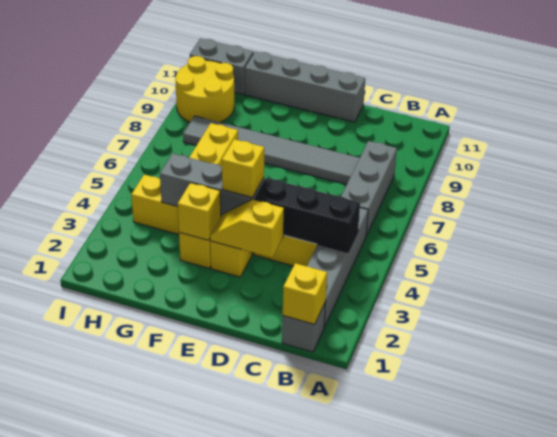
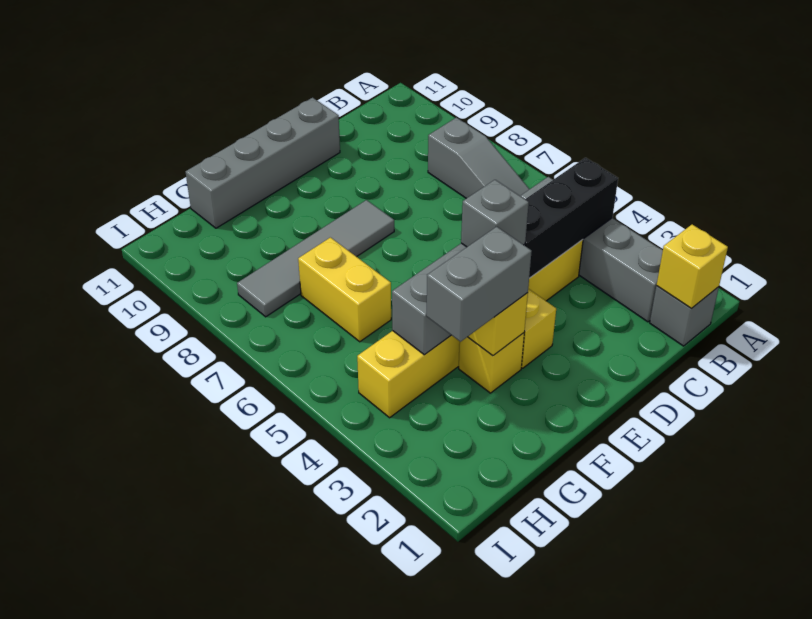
grey 1x3 brick [341,141,397,236] -> grey 1x3 slope [428,118,529,198]
grey 1x6 tile [183,116,360,185] -> grey 1x4 tile [237,200,394,317]
yellow 1x2 slope [210,199,284,258] -> none
yellow 1x1 brick [222,139,264,198] -> grey 1x1 brick [461,180,529,247]
yellow 2x2 round brick [175,56,234,122] -> none
grey 1x2 brick [190,38,253,94] -> grey 1x2 brick moved to [427,227,532,342]

